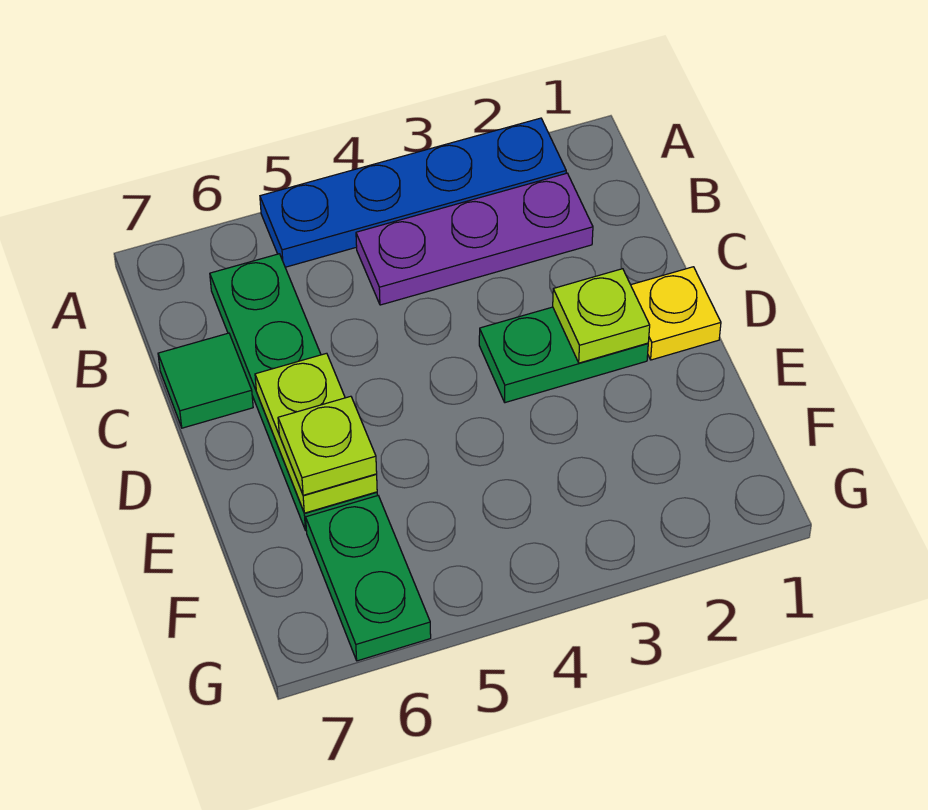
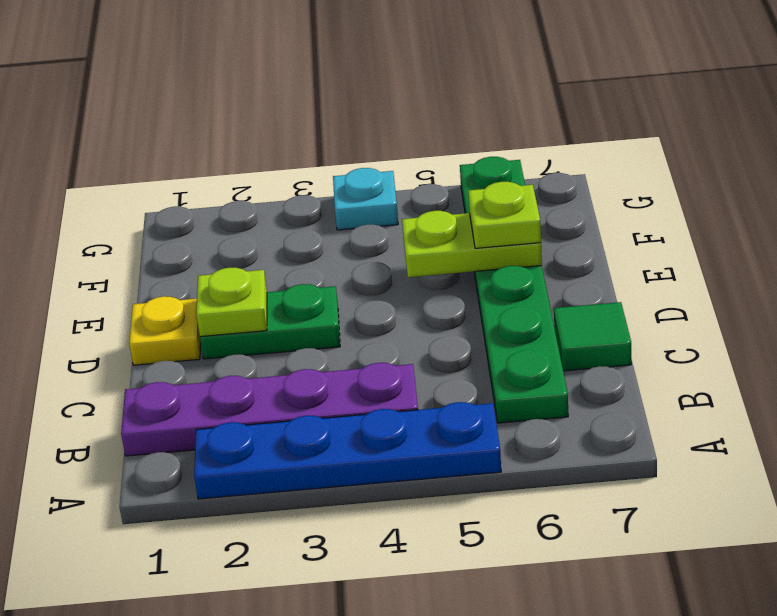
purple 1x3 plate [356,173,593,305] -> purple 1x4 plate [121,363,418,456]
lime 1x2 plate [255,353,377,513] -> lime 1x2 plate turned to [402,211,542,277]
none -> cyan 1x1 plate [333,168,398,230]

